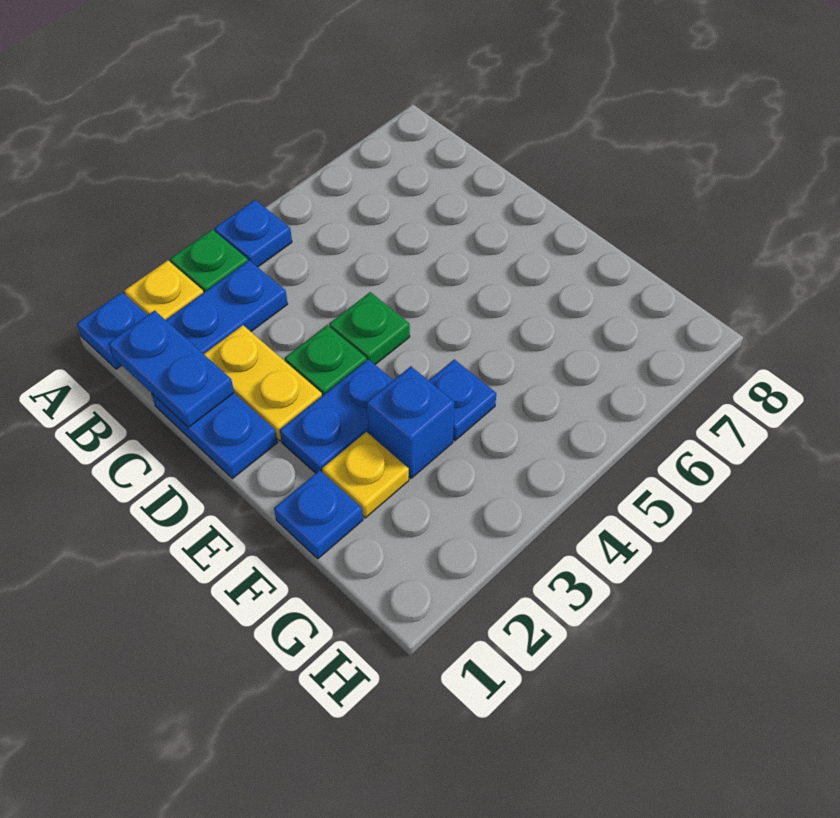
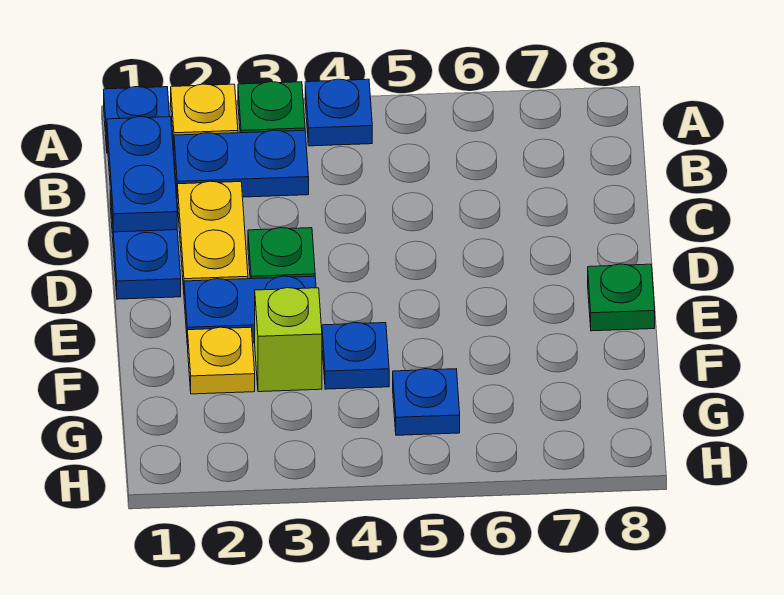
green 1x1 plate [329,292,410,364] -> green 1x1 plate moved to [588,264,655,331]
blue 1x1 plate [274,470,363,559] -> blue 1x1 plate moved to [393,369,460,435]
blue 1x1 brick [367,366,455,479] -> lime 1x1 brick [255,288,322,392]

